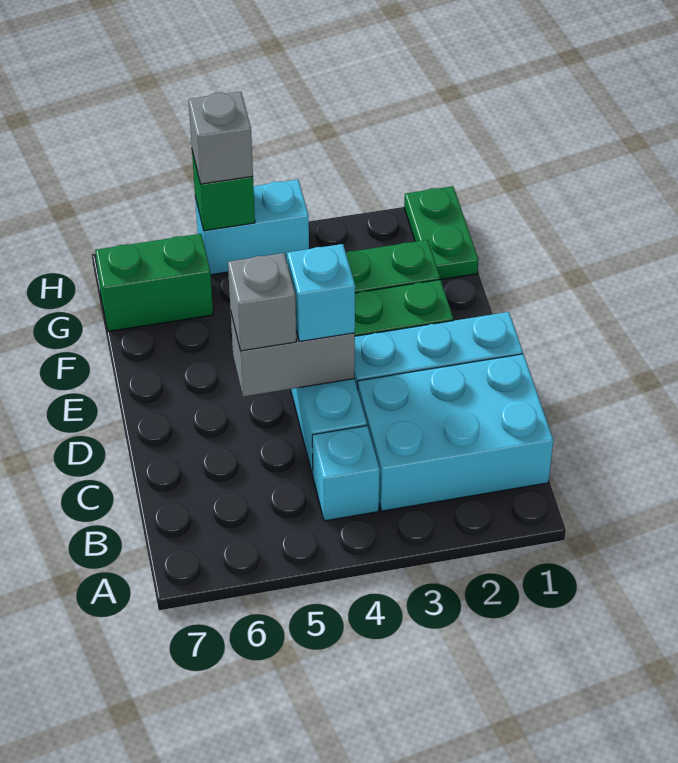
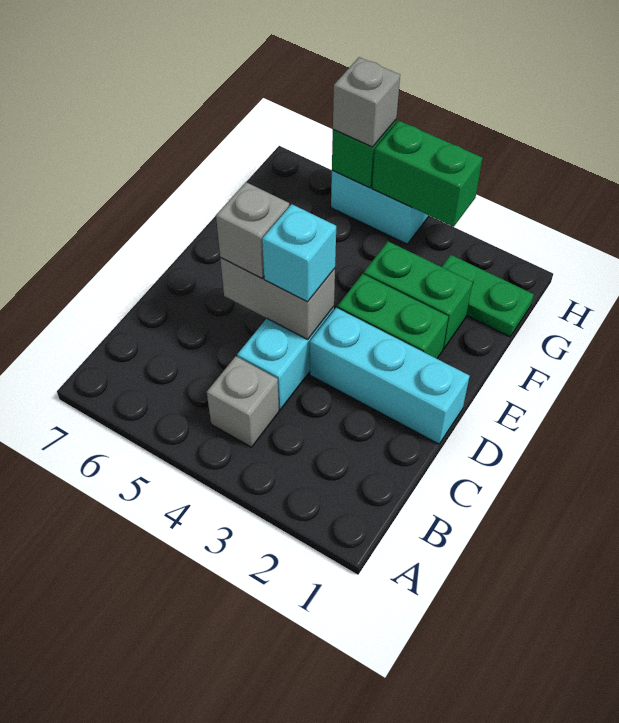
cyan 2x3 brick [358,354,553,511] -> none
cyan 1x1 brick [312,426,380,521] -> grey 1x1 brick [207,356,279,447]
green 1x2 plate [404,186,478,280] -> green 1x2 plate turned to [442,255,534,337]
green 1x2 brick [95,234,213,331] -> green 1x2 brick moved to [372,121,482,227]

